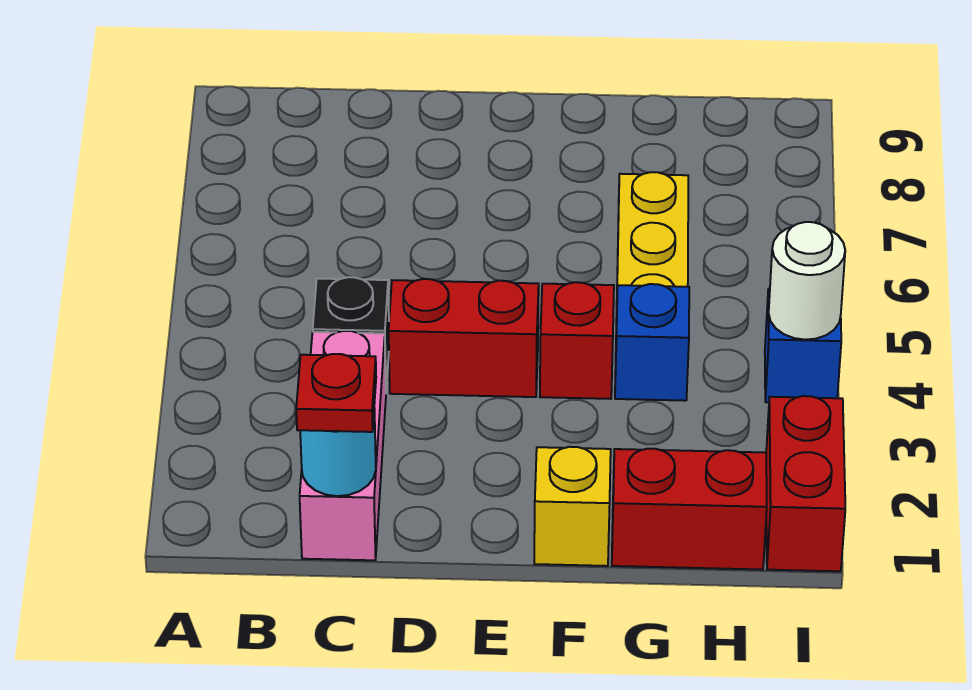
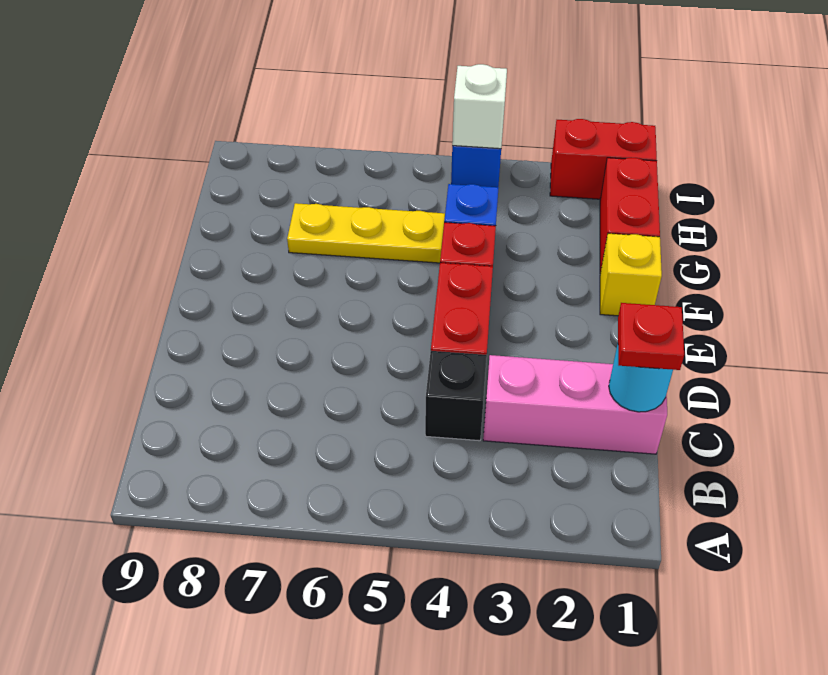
white 1x1 round brick [769,222,845,340] -> white 1x1 brick [452,64,507,149]

